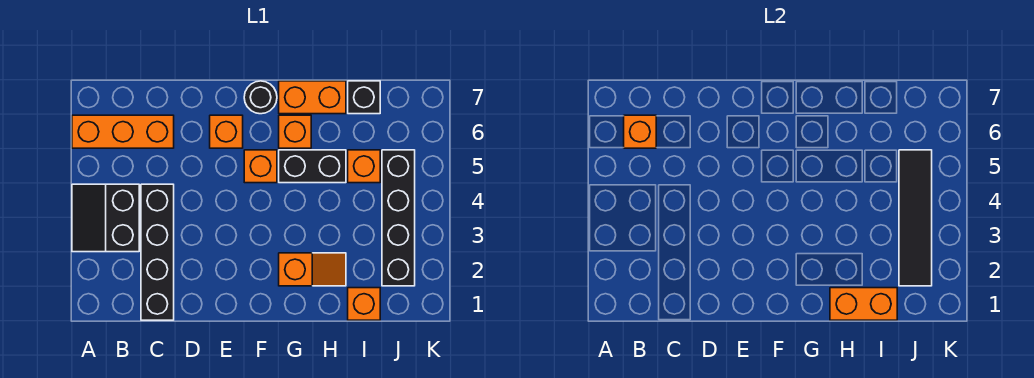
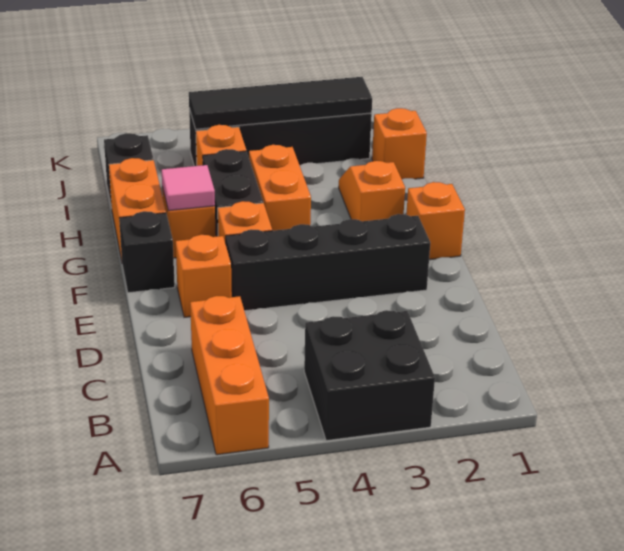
black 2x2 slope [72,184,139,252] -> black 2x2 brick [304,310,435,441]
orange 1x1 brick [624,115,656,148] -> orange 1x1 brick moved to [406,182,465,260]
black 1x4 brick [141,184,174,320] -> black 1x4 brick moved to [226,214,430,311]
black 1x1 round brick [244,81,277,114] -> black 1x1 brick [119,211,175,293]
none -> pink 1x1 tile [162,165,215,211]
orange 1x2 brick [830,288,897,320] -> orange 1x2 brick moved to [249,145,311,231]

